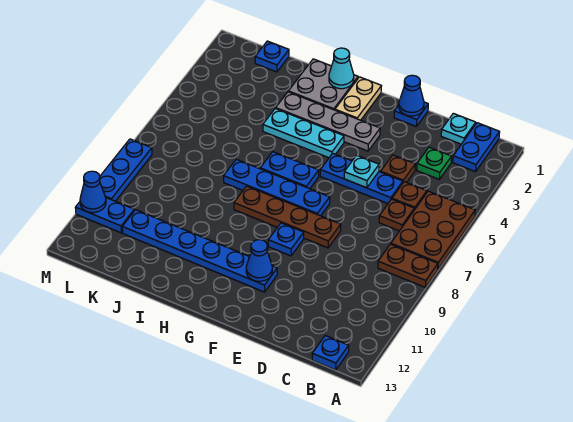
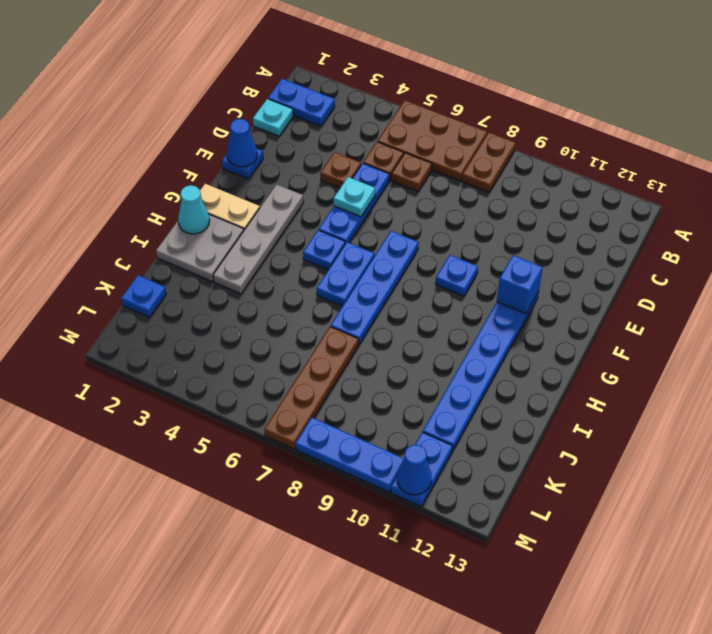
blue 1x1 plate [312,336,349,370] -> blue 1x1 plate moved to [303,230,345,270]
green 1x1 plate [417,147,451,179] -> none
brown 1x4 plate [234,186,341,248] -> brown 1x4 plate moved to [264,326,359,449]
blue 1x1 cone [246,240,272,281] -> blue 1x1 brick [497,255,543,314]
cyan 1x3 plate [263,108,344,158] -> none

